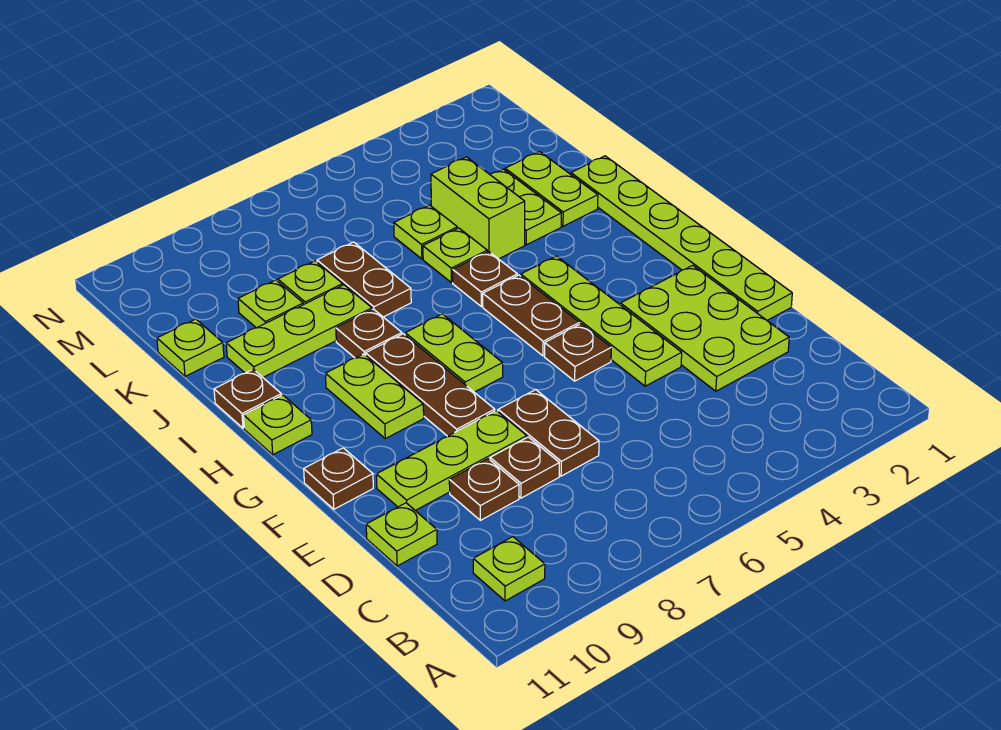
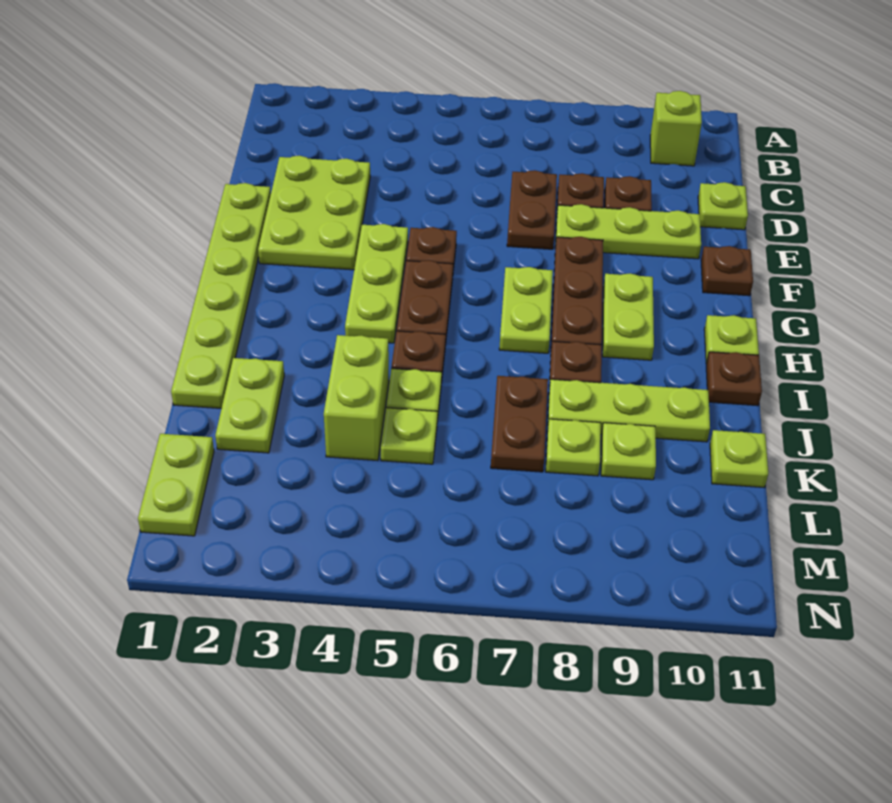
lime 1x1 plate [473,537,545,601] -> lime 1x1 brick [650,91,702,166]
lime 1x4 plate [521,256,682,386] -> lime 1x3 plate [345,224,408,343]
lime 1x2 plate [490,169,561,245] -> lime 1x2 plate moved to [138,434,214,536]

